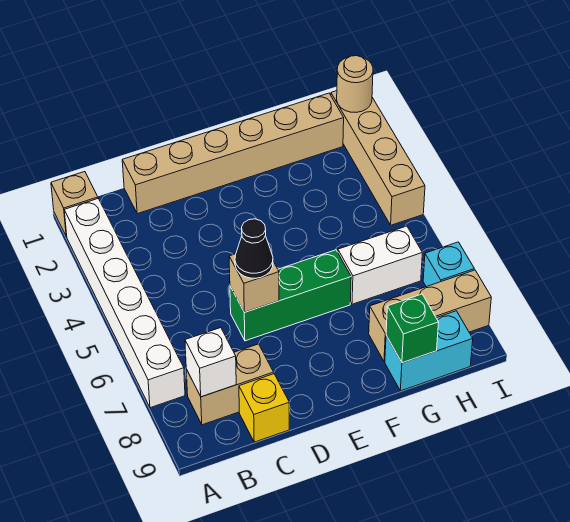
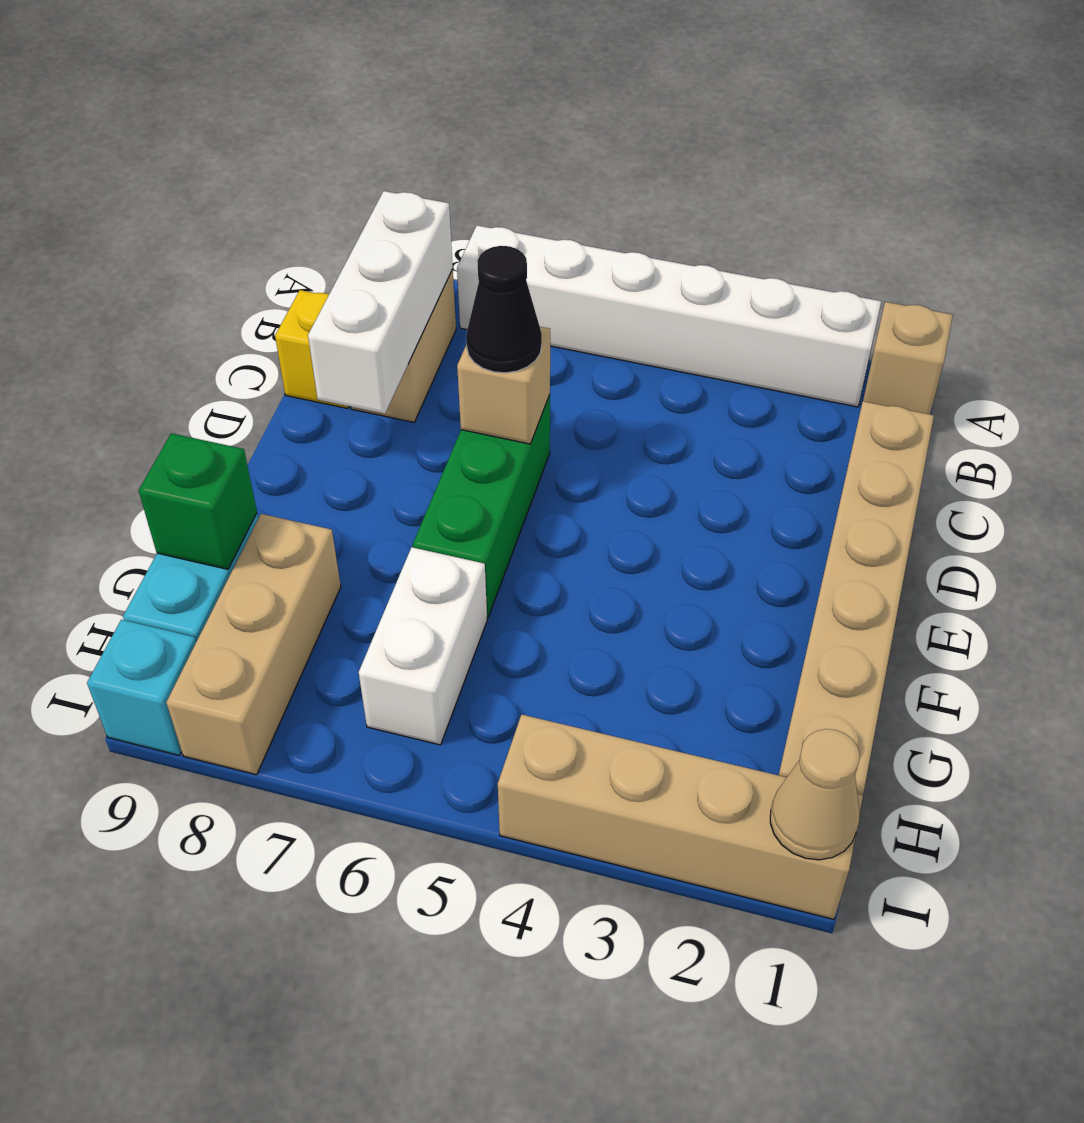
white 1x1 brick [185,328,236,397] -> white 1x3 brick [308,191,453,414]
tan 1x1 round brick [337,56,373,112] -> tan 1x1 cone [770,729,860,860]
cyan 1x1 brick [423,242,474,287] -> cyan 1x1 brick moved to [87,620,196,755]

